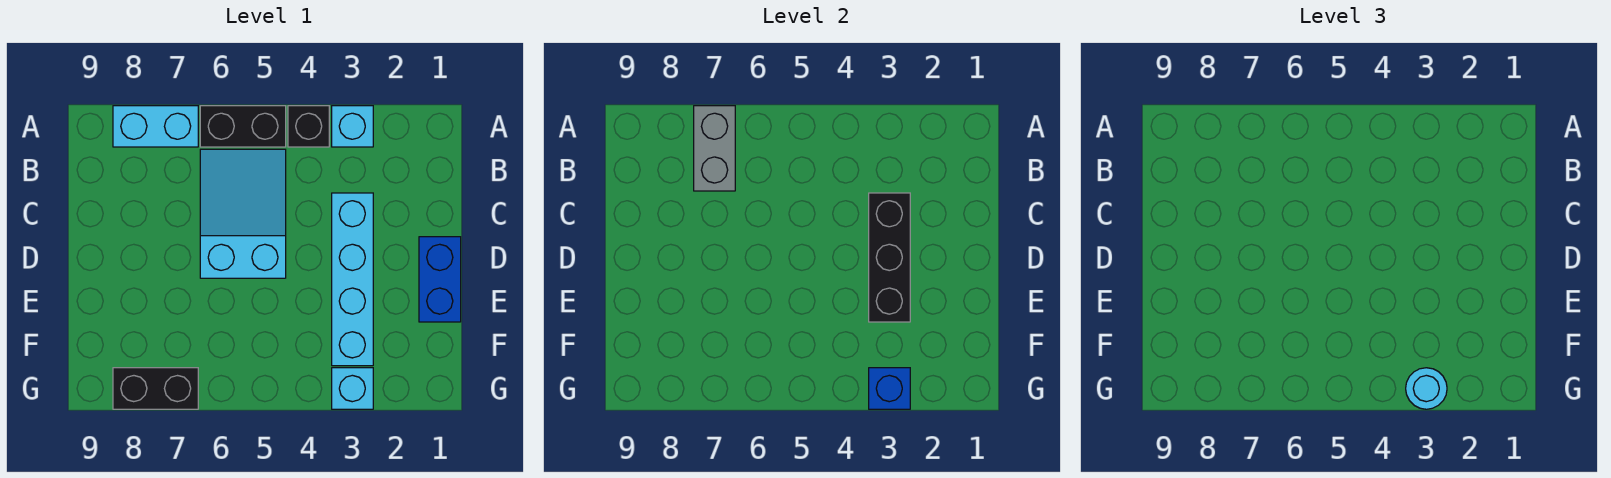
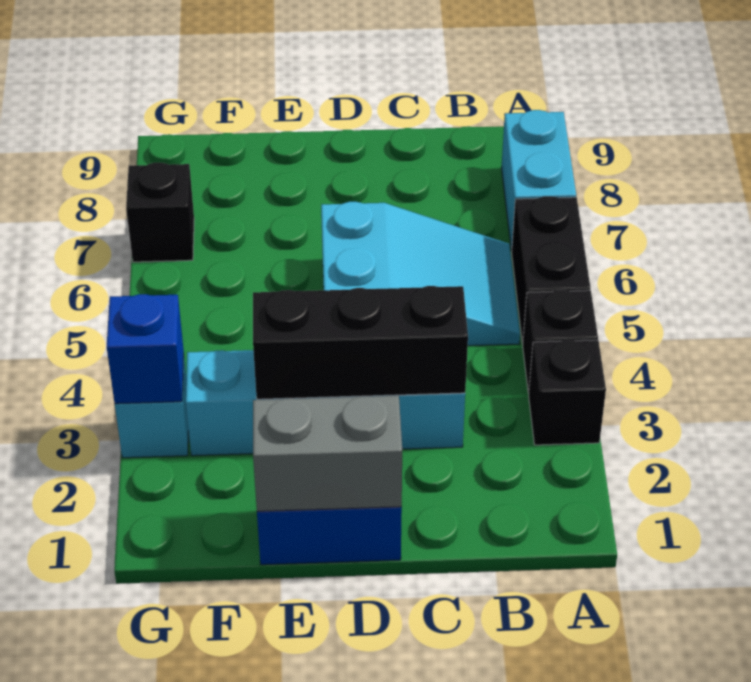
cyan 1x1 brick [332,106,373,147] -> black 1x1 brick [529,340,606,445]
grey 1x2 brick [694,106,735,191] -> grey 1x2 brick moved to [253,396,402,511]
cyan 1x1 round brick [1406,368,1447,409] -> none
black 1x2 brick [113,368,198,409] -> black 1x1 brick [126,163,194,262]

